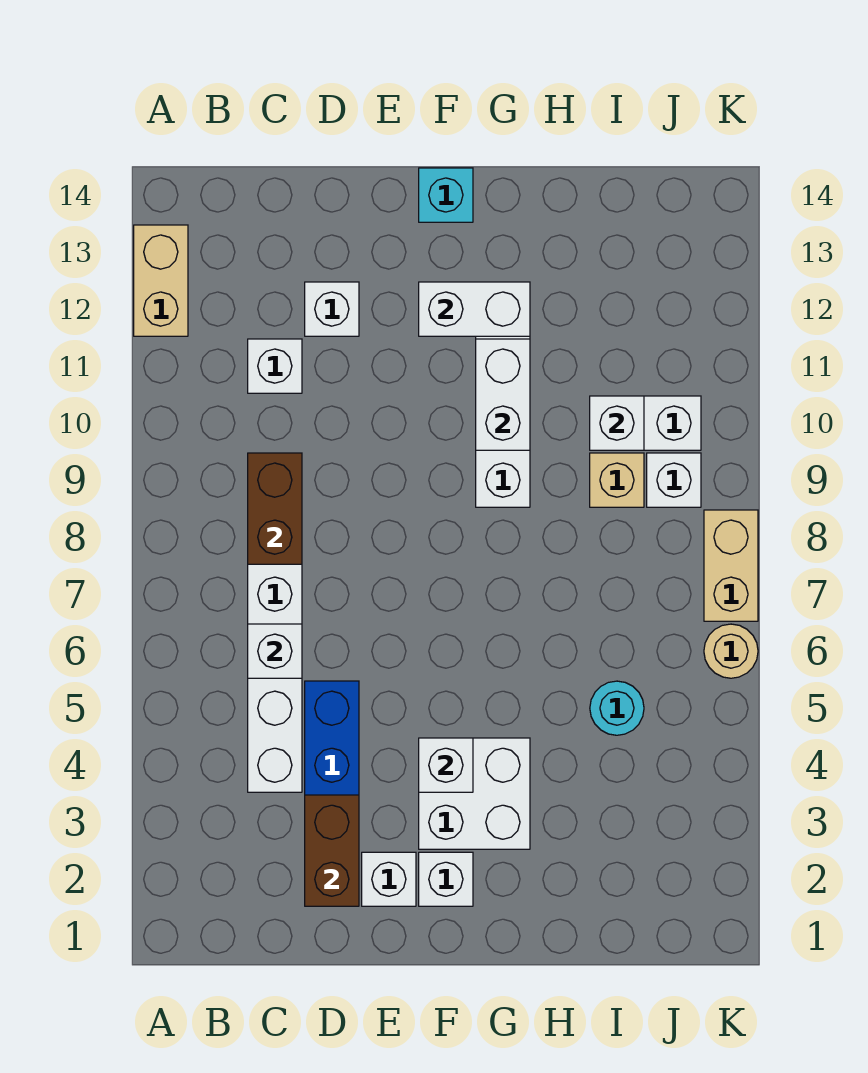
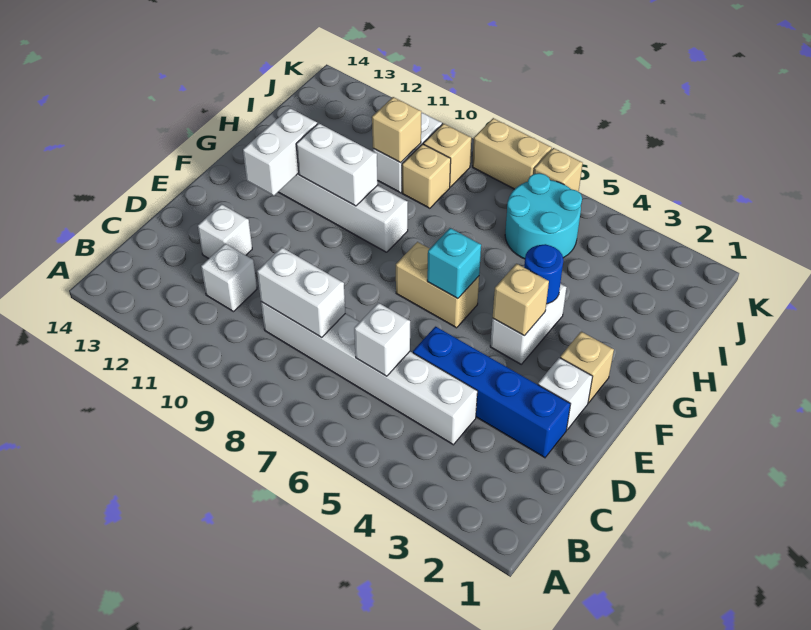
tan 1x2 brick [134,225,188,336] -> tan 1x2 brick moved to [396,242,479,328]
brown 1x2 brick [248,453,302,564] -> white 1x2 brick [257,247,345,337]
brown 1x2 brick [305,795,359,906] -> none
white 1x1 brick [419,852,473,906] -> tan 1x1 brick [560,332,614,403]
white 2x2 brick [419,738,530,849] -> white 1x2 brick [490,284,567,364]
white 1x1 brick [419,738,473,792] -> tan 1x1 brick [493,264,549,335]
cyan 1x1 brick [419,168,473,222] -> cyan 1x1 brick moved to [427,228,481,299]
none -> blue 1x1 round brick [524,244,564,304]
cyan 1x1 round brick [590,681,644,735] -> cyan 2x2 round brick [505,173,582,259]
white 1x1 brick [590,396,644,450] -> tan 1x1 brick [372,97,421,163]
white 1x1 brick [647,453,701,507] -> tan 1x1 brick [423,123,471,187]
tan 1x1 round brick [704,624,758,678] -> tan 1x1 brick [534,148,583,192]

